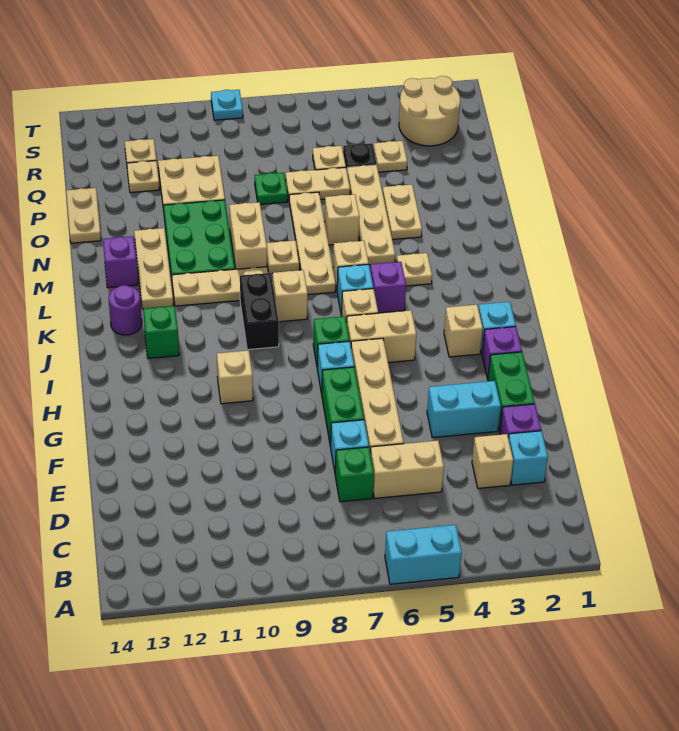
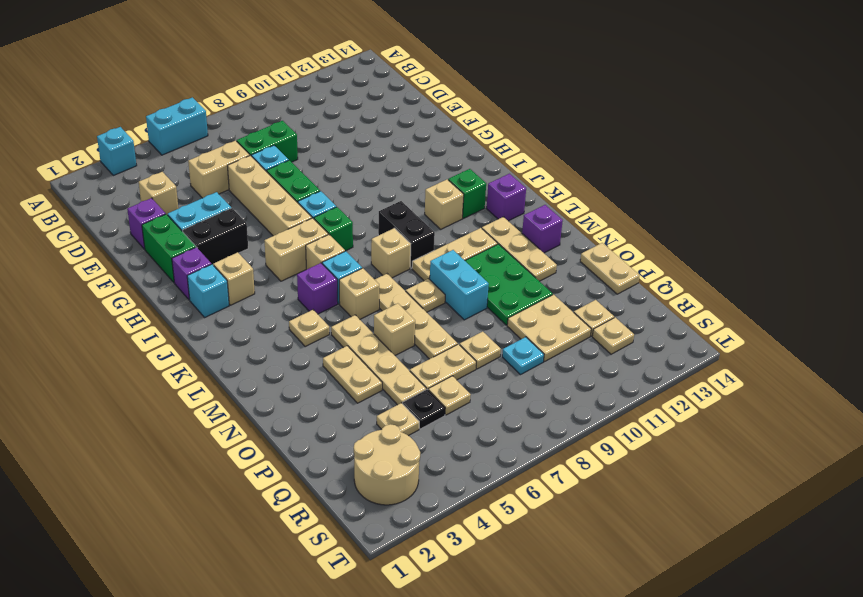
cyan 1x1 brick [508,431,548,485] -> cyan 1x1 brick moved to [97,127,137,175]
green 1x1 brick [335,447,374,502] -> green 1x2 brick [237,121,298,162]
none -> black 1x2 brick [183,208,248,265]
tan 1x1 brick [217,350,253,404] -> tan 1x1 brick moved to [425,179,464,229]
purple 1x1 round brick [109,285,142,335] -> purple 1x1 brick [487,174,526,221]
tan 1x2 brick [229,202,267,269] -> cyan 1x2 brick [430,250,489,320]
green 1x1 plate [255,173,288,204] -> tan 1x1 plate [460,332,501,369]
cyan 1x1 plate [211,90,243,120] -> cyan 1x1 plate moved to [502,337,544,375]

